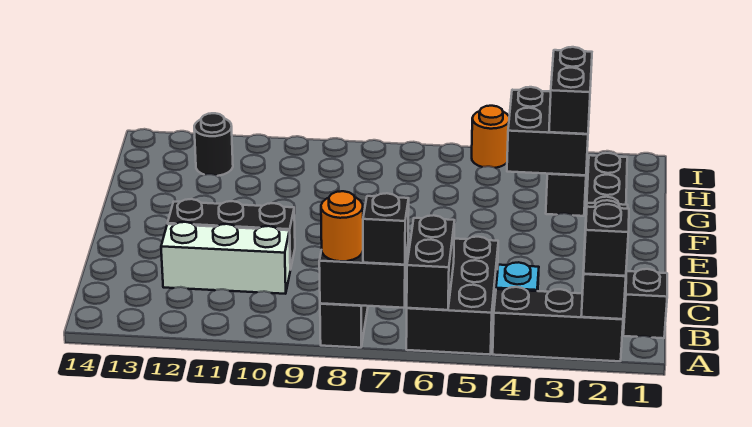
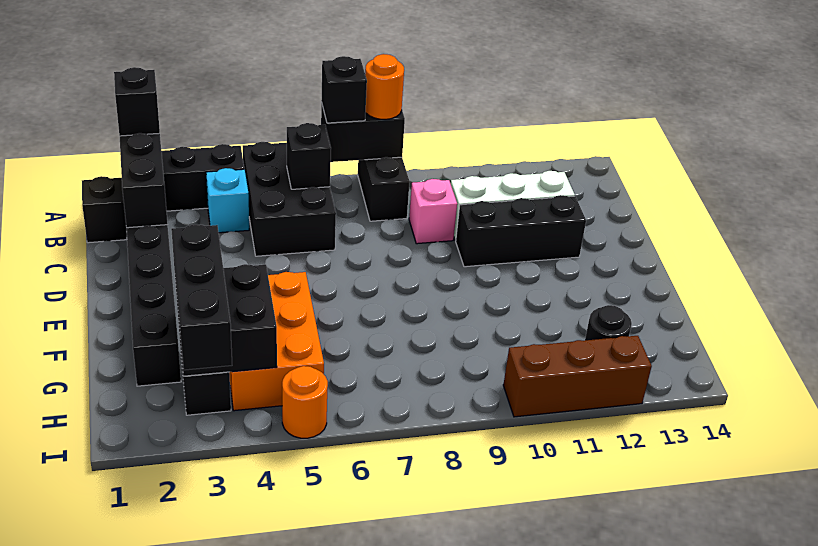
black 1x2 brick [407,215,455,310] -> black 1x1 brick [287,123,331,189]
none -> pink 1x1 brick [409,179,457,244]
none -> orange 2x3 brick [229,272,324,411]
black 1x2 brick [549,47,592,134] -> black 1x3 brick [171,224,232,370]
none -> brown 1x3 brick [503,336,652,417]

